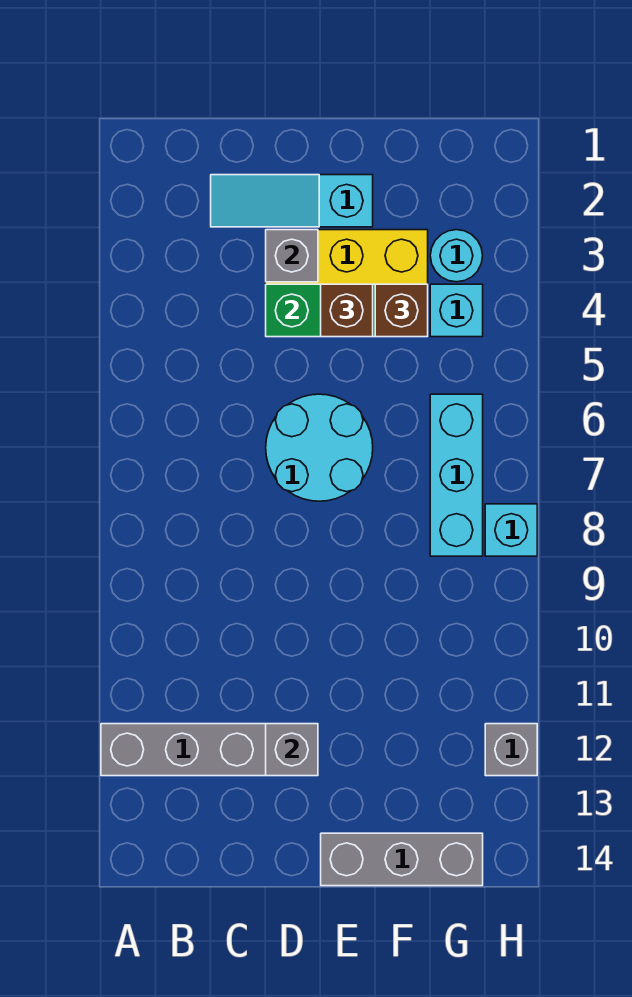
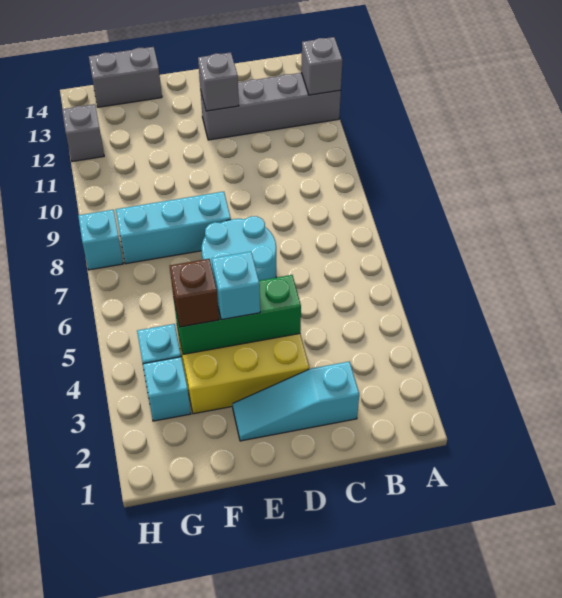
cyan 1x3 slope [211,175,373,227] -> cyan 1x3 slope turned to [232,361,359,441]
grey 1x1 brick [266,230,318,282] -> grey 1x1 brick moved to [301,37,343,95]
brown 1x1 brick [321,284,373,337] -> cyan 1x1 brick [212,252,260,320]
grey 1x3 brick [321,833,483,886] -> grey 1x2 brick [89,47,162,107]
cyan 1x1 round brick [430,230,483,282] -> cyan 1x1 brick [143,357,191,421]
cyan 1x3 brick [430,394,483,556] -> cyan 1x3 brick turned to [116,192,231,264]

